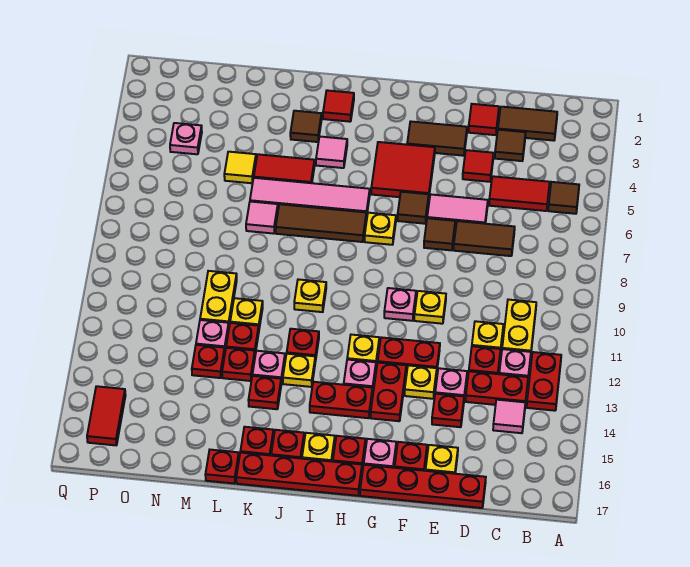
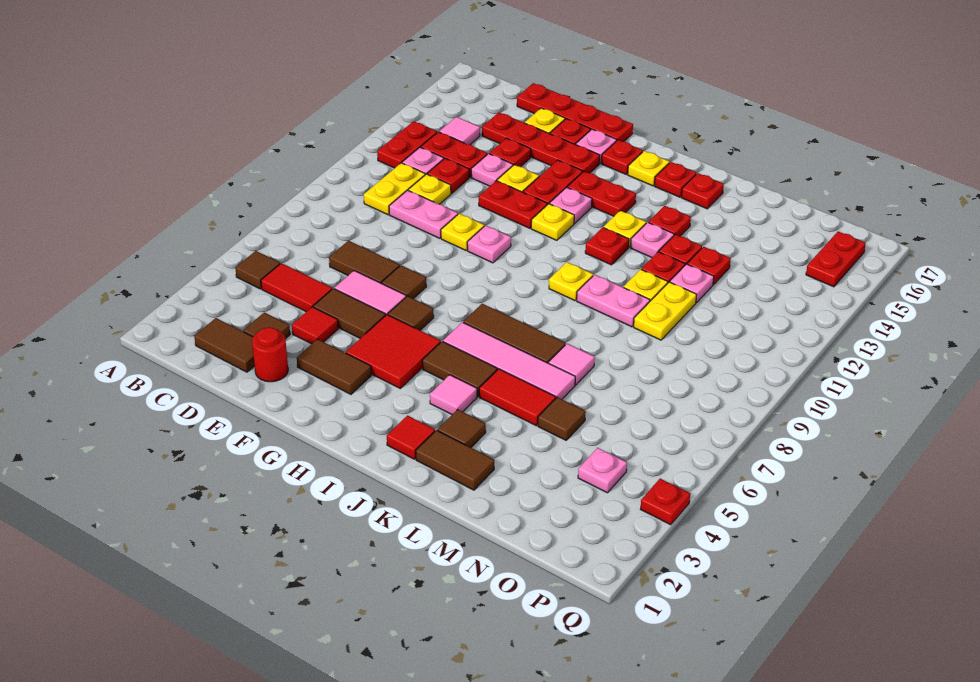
none -> pink 1x2 plate [389,190,458,238]
red 1x1 tile [468,104,499,135] -> red 1x1 round brick [252,327,288,382]
none -> brown 1x2 tile [313,288,386,338]
yellow 1x1 plate [365,213,396,245] -> none
red 1x4 plate [236,453,362,496] -> red 1x4 plate moved to [482,113,600,173]
none -> brown 1x2 tile [422,341,497,397]
none -> brown 1x2 tile [416,430,494,490]
none -> pink 1x2 plate [577,275,650,327]
red 1x1 plate [205,450,239,484] -> red 1x1 plate moved to [641,479,690,525]
yellow 1x1 tile [224,152,256,183] -> brown 1x1 tile [538,397,586,440]
red 1x2 tile [87,386,126,445] -> red 1x2 plate [806,231,866,287]

